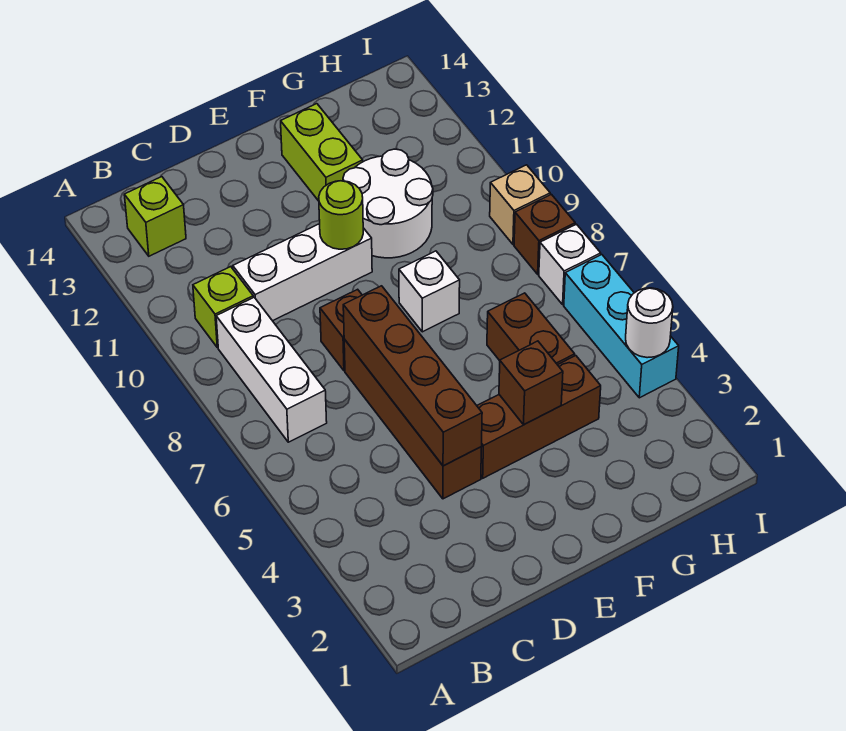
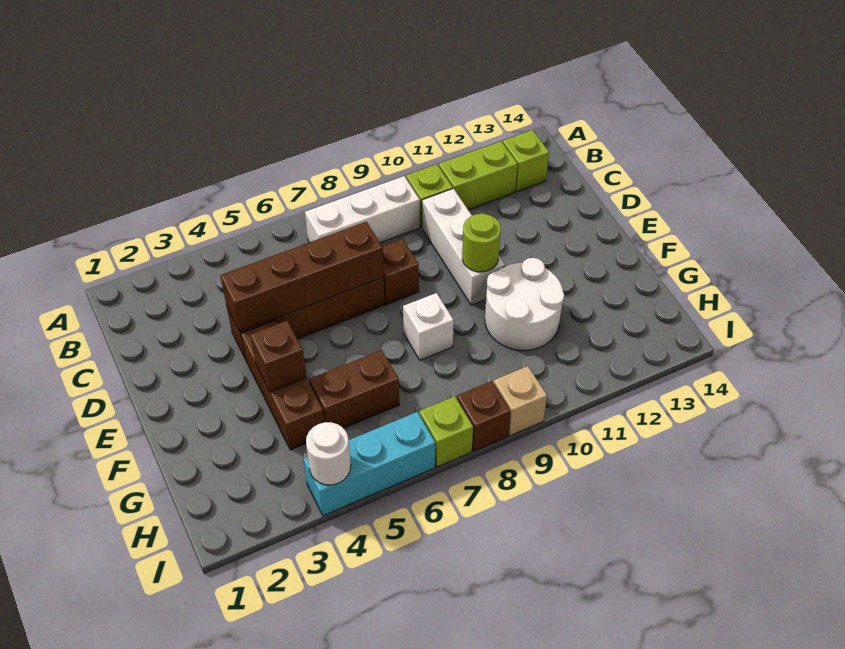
lime 1x2 brick [281,104,363,201] -> lime 1x2 brick moved to [439,141,517,210]
white 1x1 brick [539,224,601,304] -> lime 1x1 brick [419,396,473,467]

